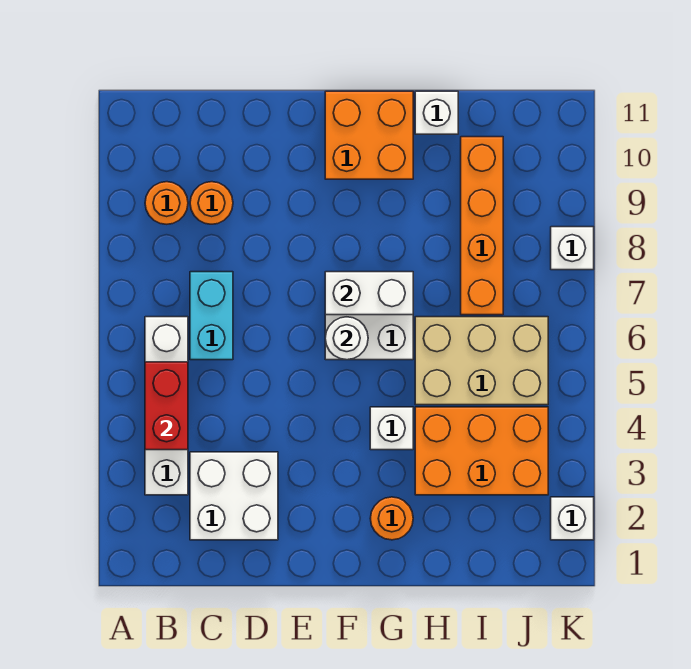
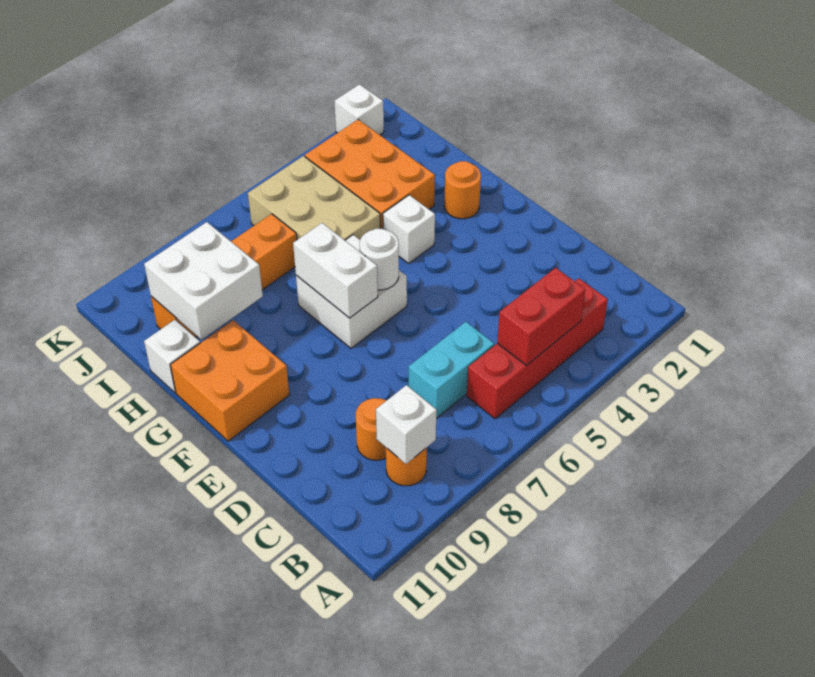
white 1x4 brick [145,317,188,495] -> red 1x4 brick [467,278,608,419]
white 2x2 brick [190,452,278,540] -> white 2x2 brick moved to [144,222,263,340]
white 1x1 brick [551,227,594,270] -> white 1x1 brick moved to [376,385,437,464]

